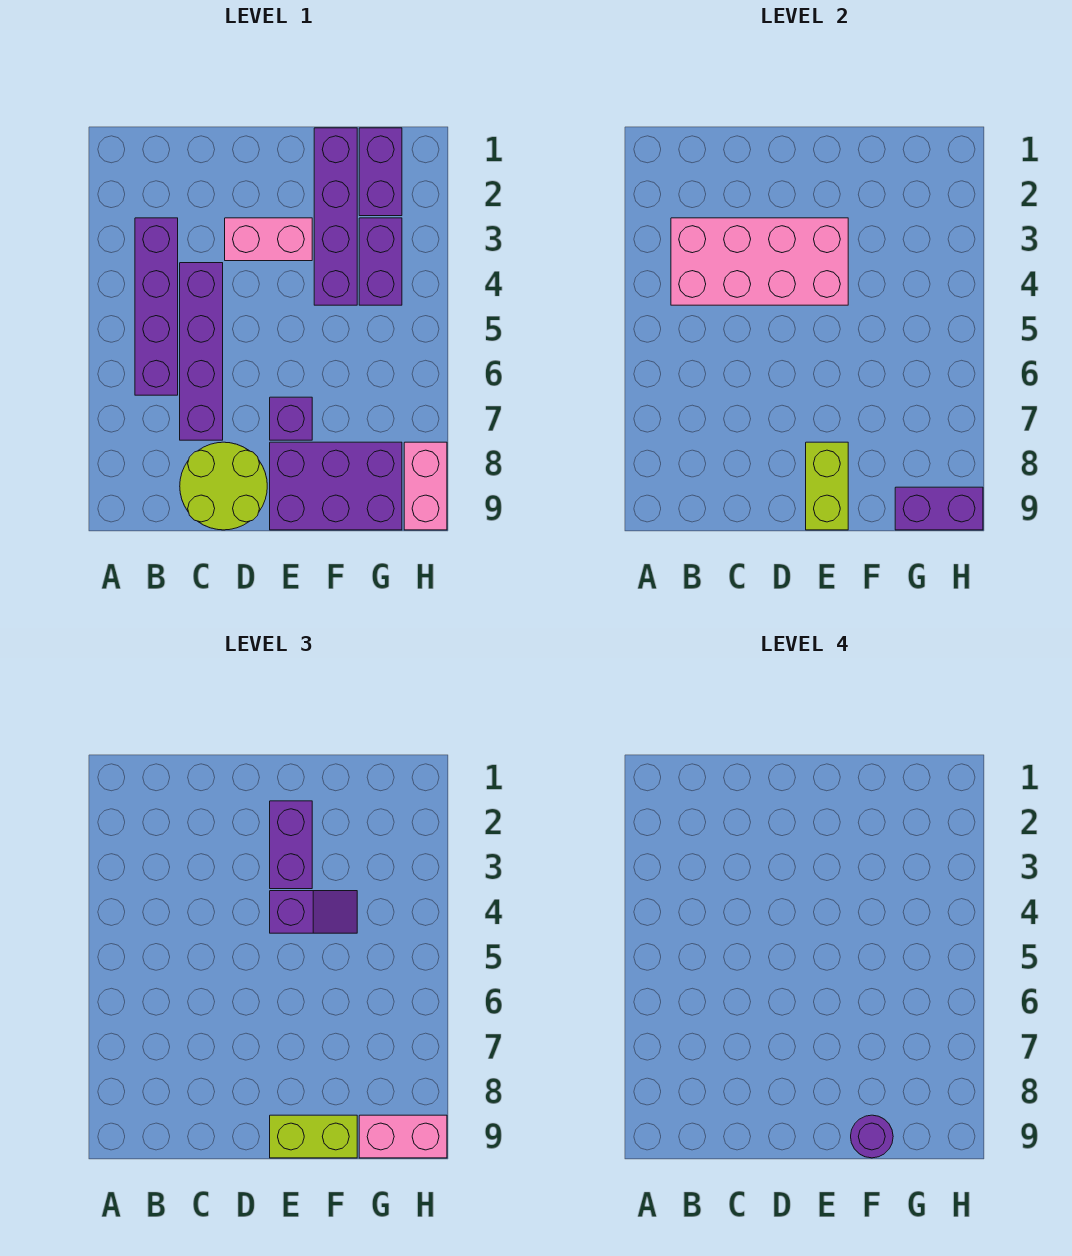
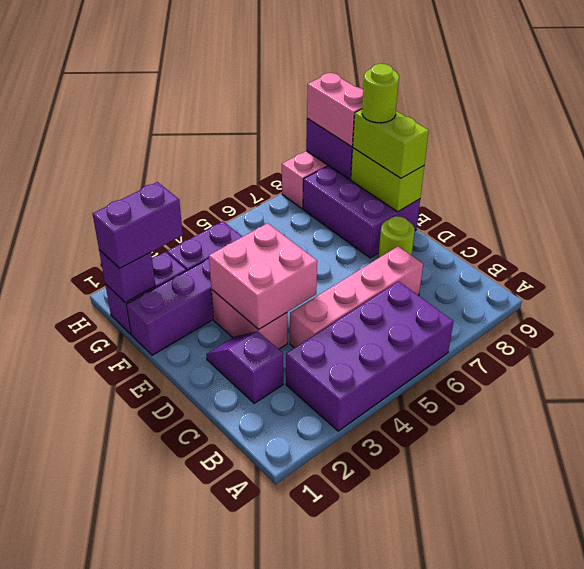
purple 1x4 brick [135,218,178,395] -> purple 2x4 brick [286,281,454,431]
pink 2x4 brick [671,218,848,305] -> pink 2x2 brick [209,223,317,329]
purple 1x4 brick [180,263,223,440] -> pink 1x4 brick [290,246,423,348]
lime 2x2 round brick [180,442,267,530] -> lime 1x1 round brick [378,216,415,258]
purple 1x2 brick [270,801,312,889] -> purple 1x2 brick moved to [93,182,183,268]
purple 1x2 slope [270,891,357,933] -> purple 1x2 slope moved to [206,331,283,403]
purple 1x1 brick [270,397,312,440] -> purple 1x1 brick moved to [99,250,155,302]
lime 1x2 brick [806,442,848,530] -> lime 1x2 brick turned to [351,148,424,212]
purple 1x1 round brick [851,1115,893,1158] -> lime 1x1 round brick [362,64,399,123]

